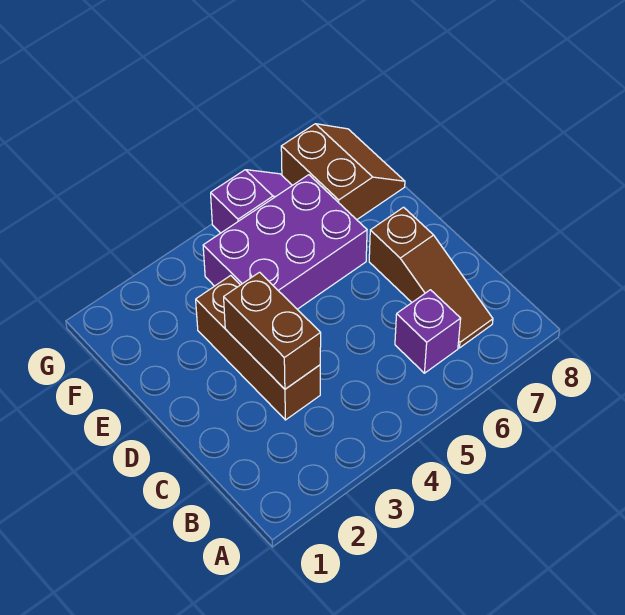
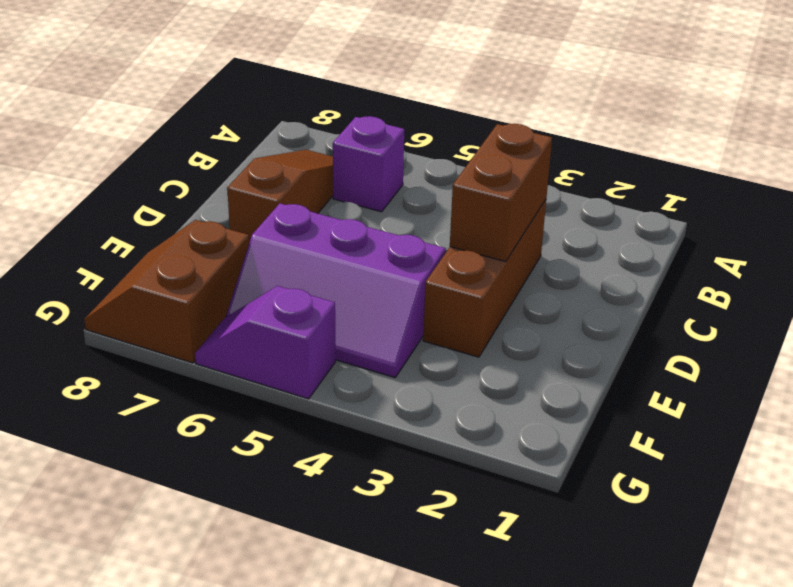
purple 2x3 brick [203,175,367,309] -> purple 2x3 slope [226,203,446,378]

